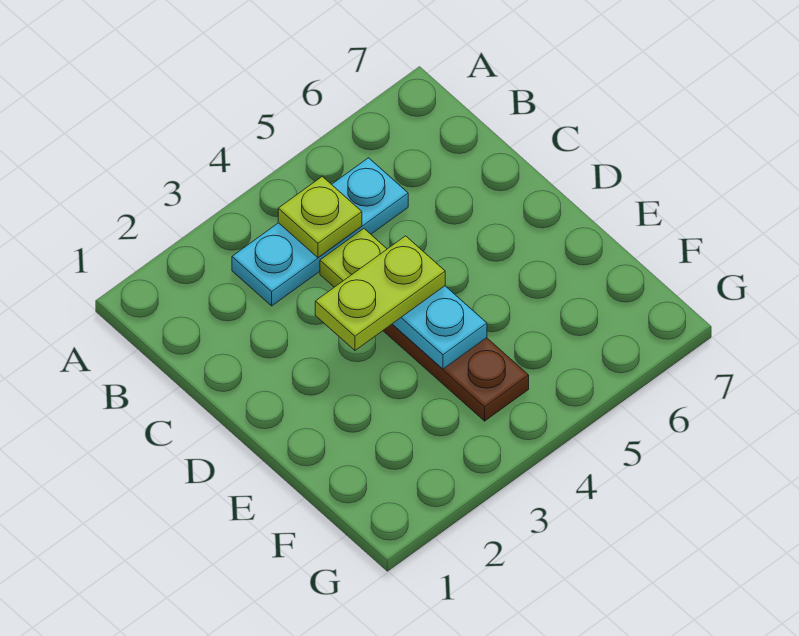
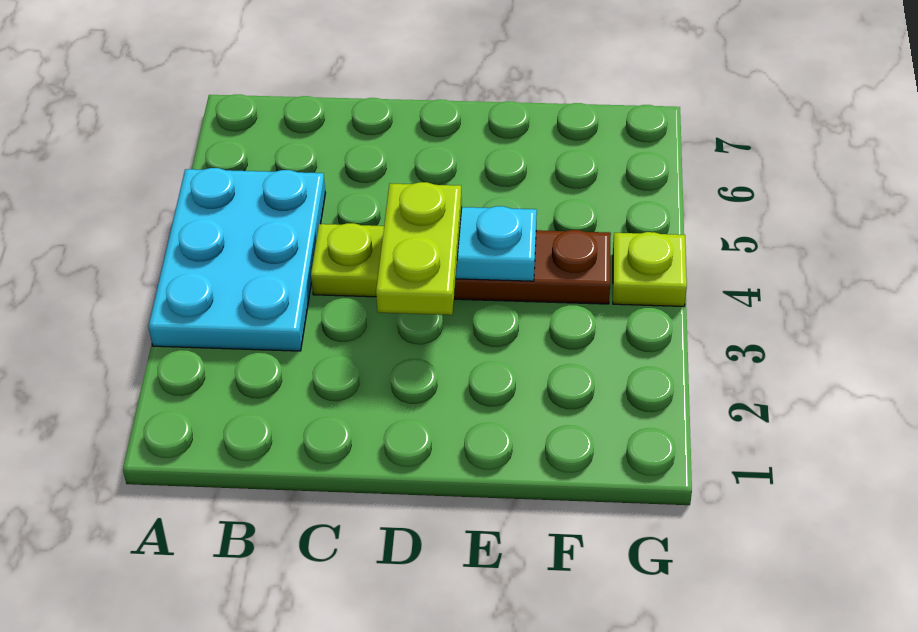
cyan 1x3 plate [232,158,408,306] -> cyan 2x3 plate [148,168,325,351]
lime 1x1 plate [278,176,362,258] -> lime 1x1 plate moved to [613,232,687,306]

